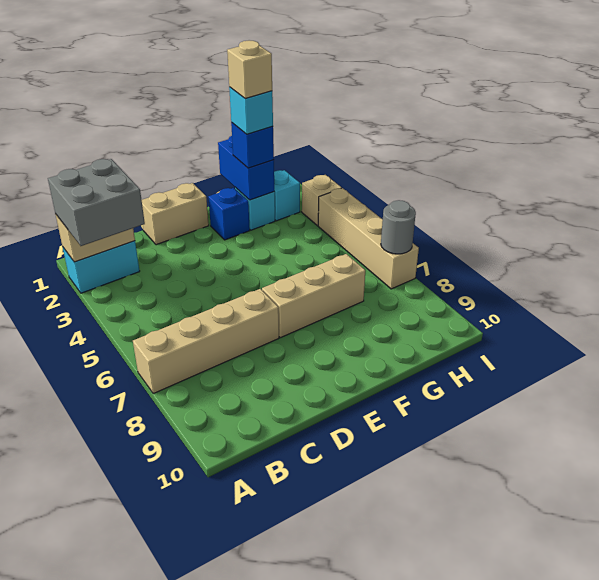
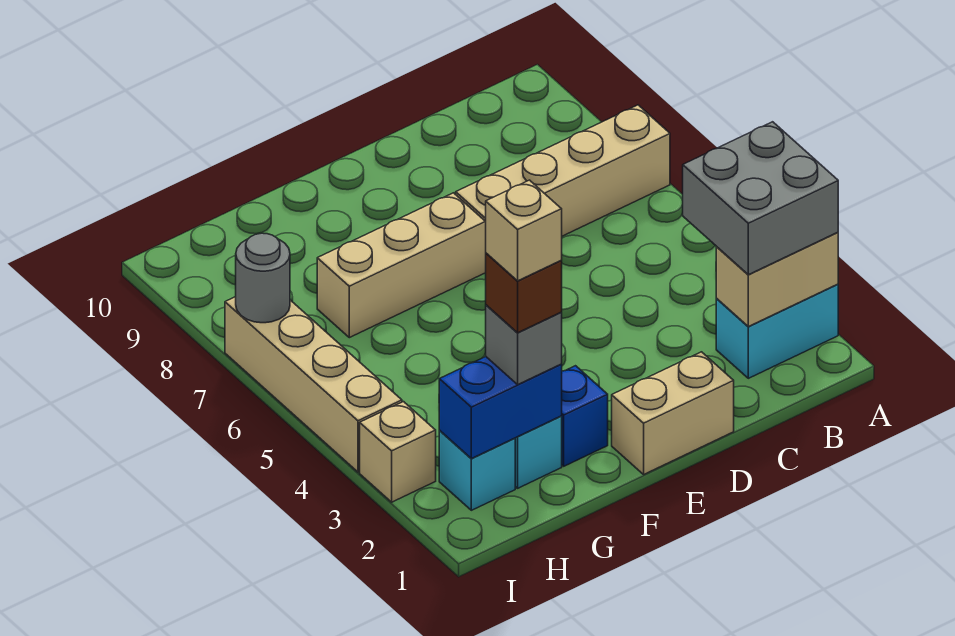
blue 1x2 brick [218,136,274,200] -> blue 1x2 brick turned to [439,357,562,459]
blue 1x1 brick [231,123,274,168] -> grey 1x1 brick [486,305,562,384]
cyan 1x1 brick [229,87,273,134] -> brown 1x1 brick [486,253,562,333]

